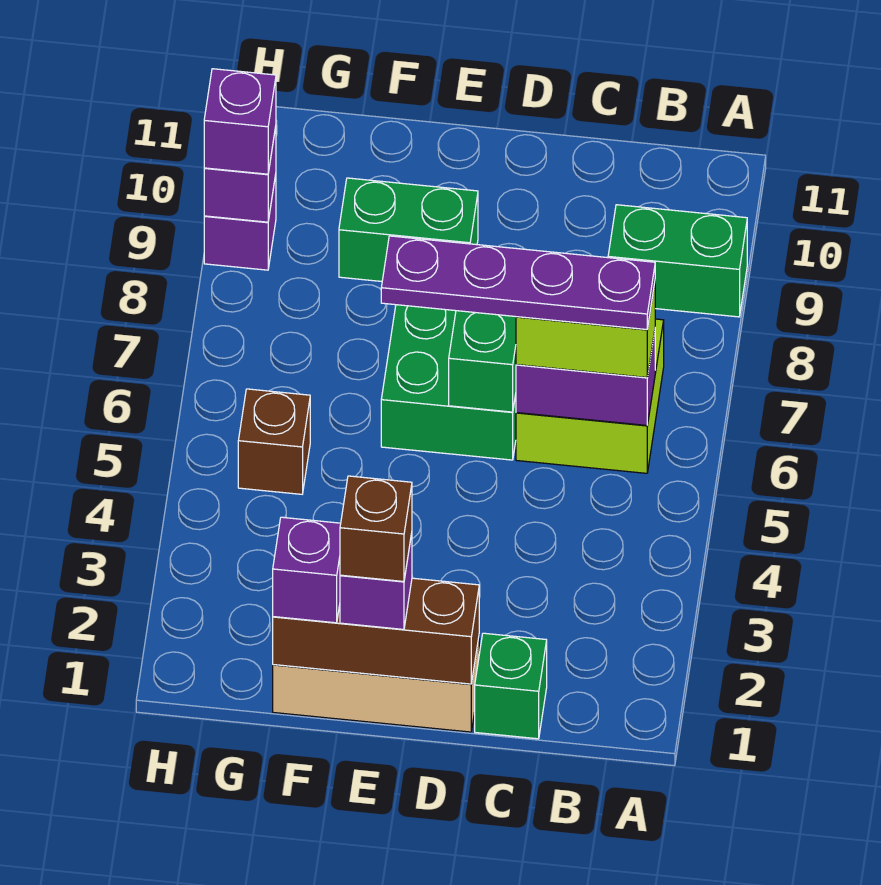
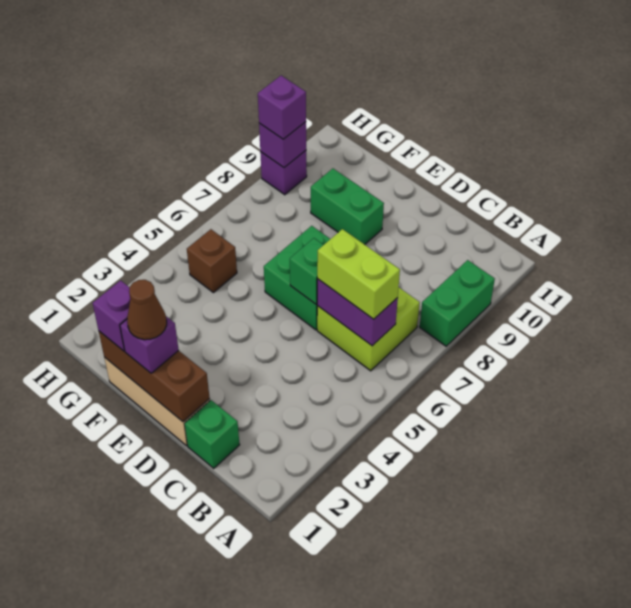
green 1x2 brick [608,205,747,317] -> green 1x2 brick turned to [420,260,495,346]
purple 1x4 plate [381,236,655,329] -> none
brown 1x1 brick [340,476,412,582] -> brown 1x1 cone [127,280,167,340]

